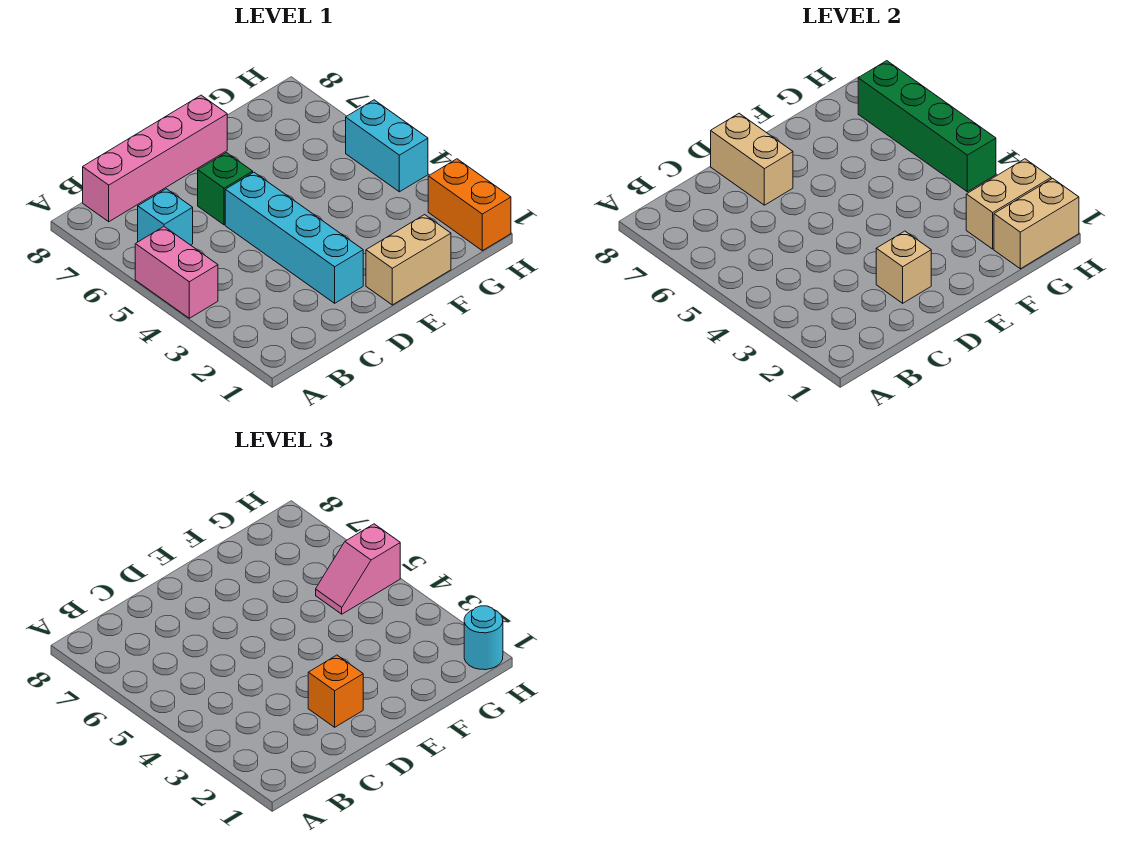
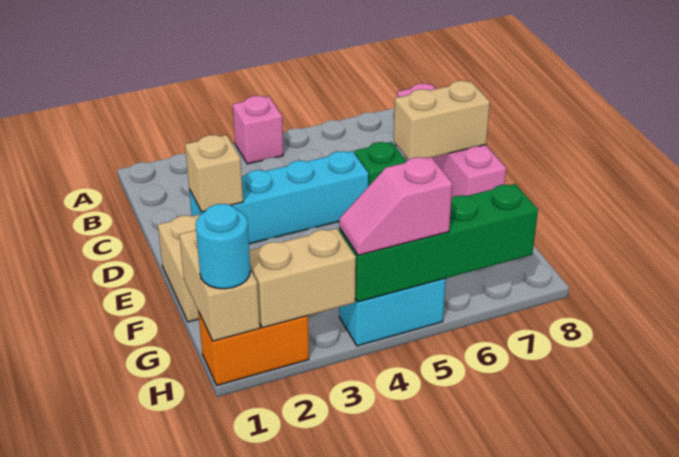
pink 1x2 brick [135,227,218,318] -> pink 1x1 brick [233,96,283,164]
cyan 1x1 brick [138,189,193,245] -> none
orange 1x1 brick [308,655,363,727] -> none
tan 1x2 brick [966,159,1051,249] -> tan 1x2 brick turned to [249,228,356,328]
pink 1x2 slope [316,524,400,614] -> pink 1x2 slope turned to [339,157,453,255]

